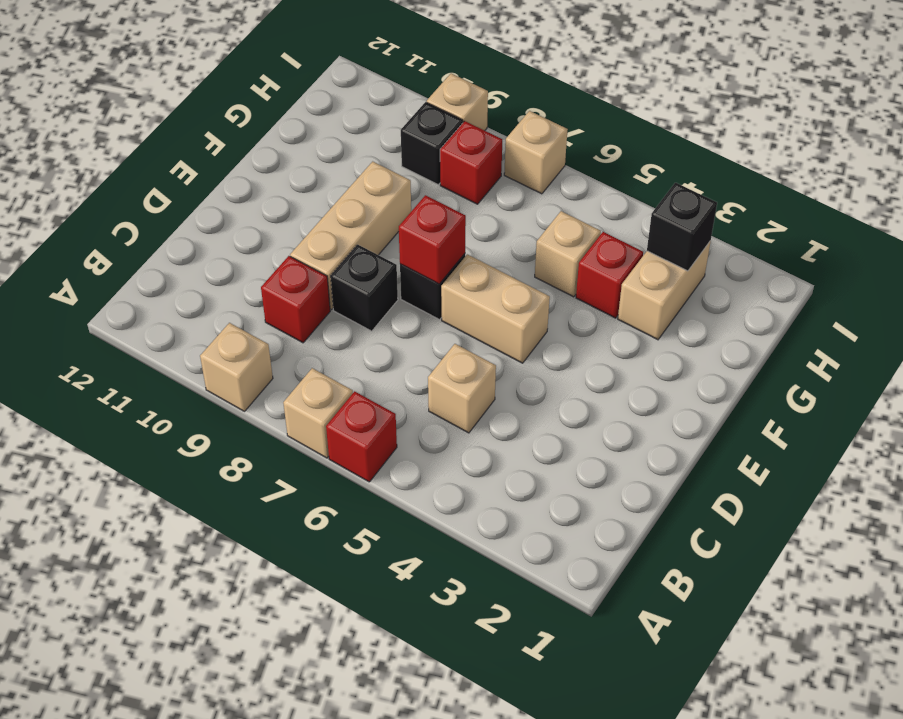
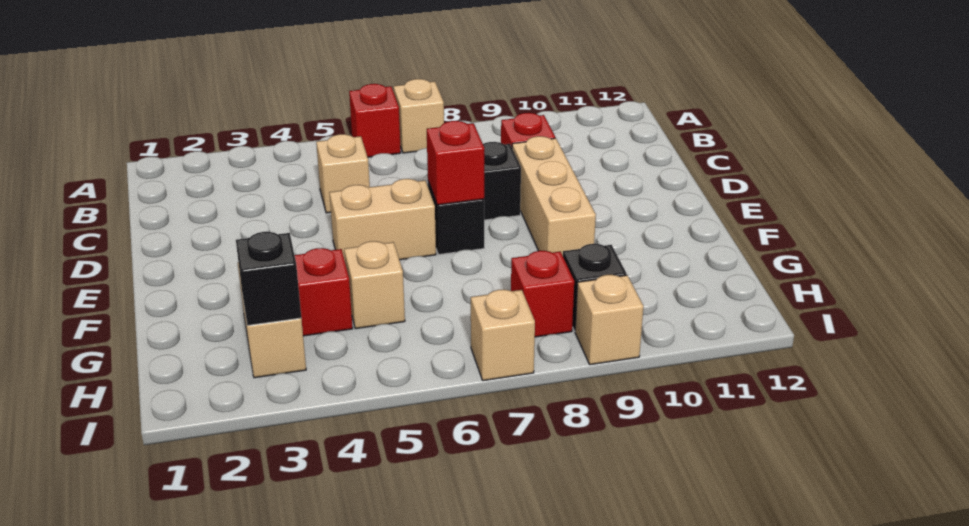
tan 1x1 brick [200,323,273,411] -> none

